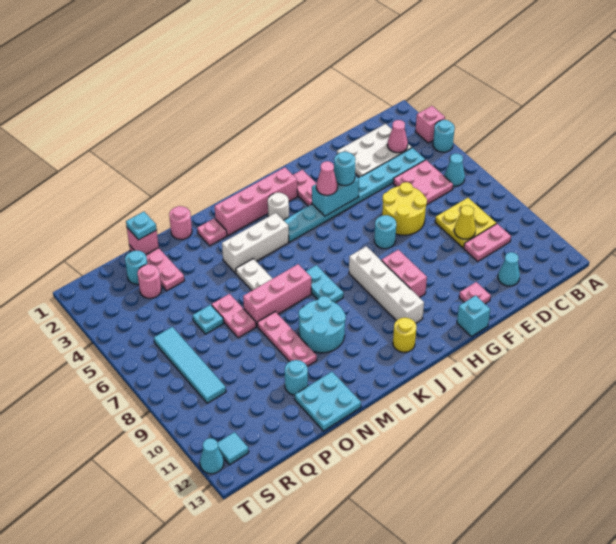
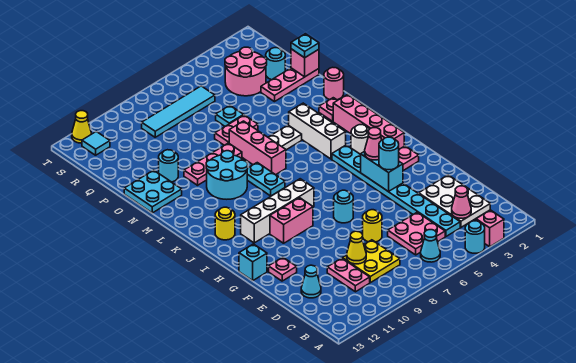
yellow 2x2 round brick [382,182,427,235] -> yellow 1x1 round brick [363,210,382,242]
cyan 1x2 plate [306,265,344,303] -> cyan 1x2 plate turned to [247,163,285,196]
pink 1x1 round brick [138,264,161,298] -> pink 2x2 round brick [225,47,267,96]
cyan 1x1 cone [200,438,224,474] -> yellow 1x1 cone [72,111,91,143]

